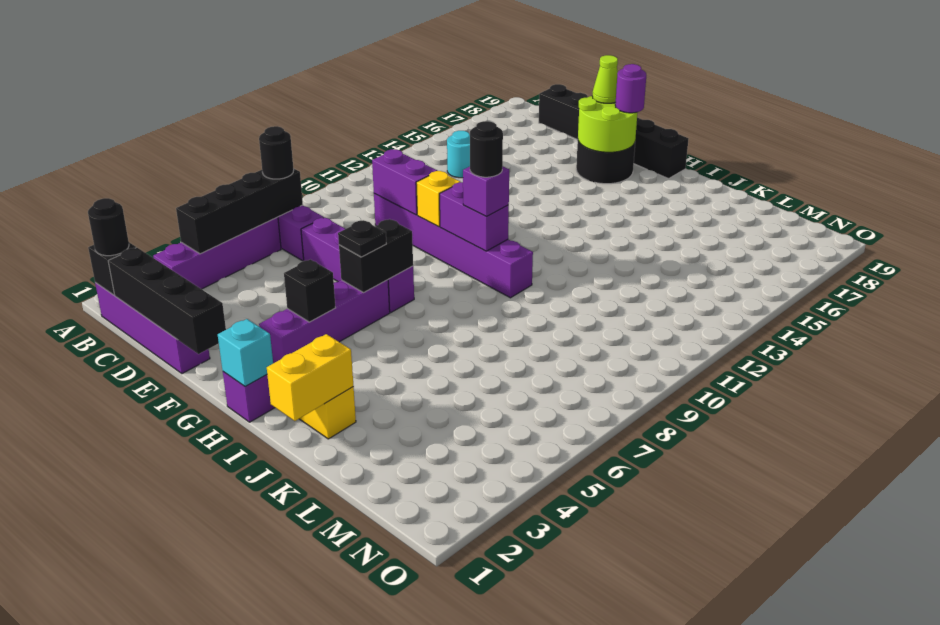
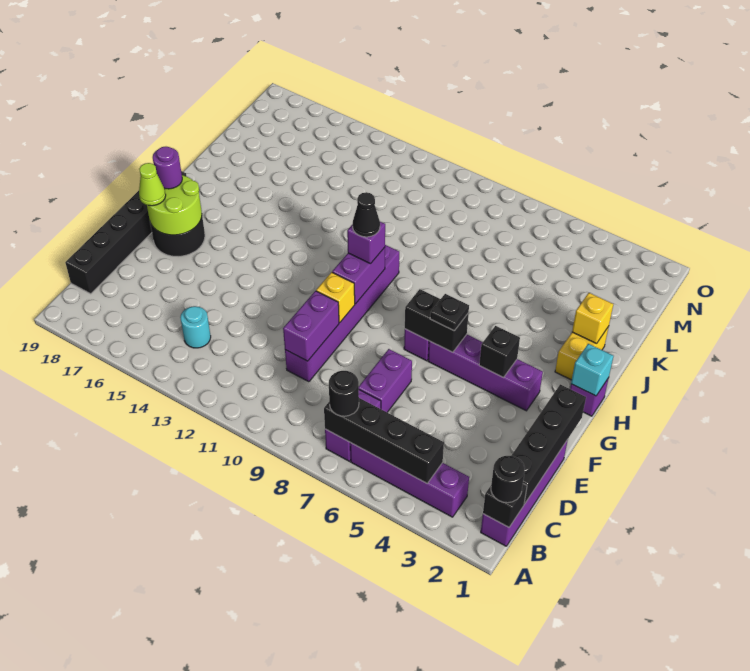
black 1x1 round brick [470,121,503,177] -> black 1x1 cone [353,192,380,237]
yellow 1x2 brick [267,334,353,421] -> yellow 1x1 brick [572,293,613,344]

